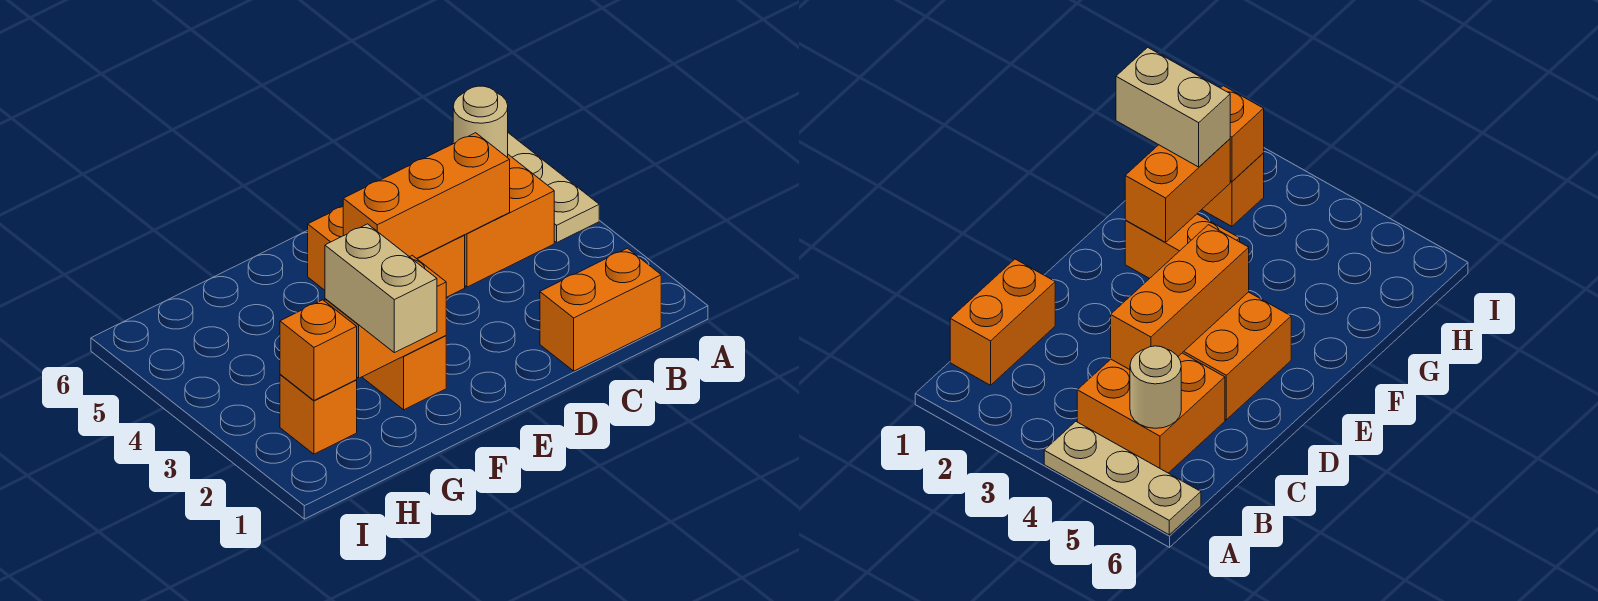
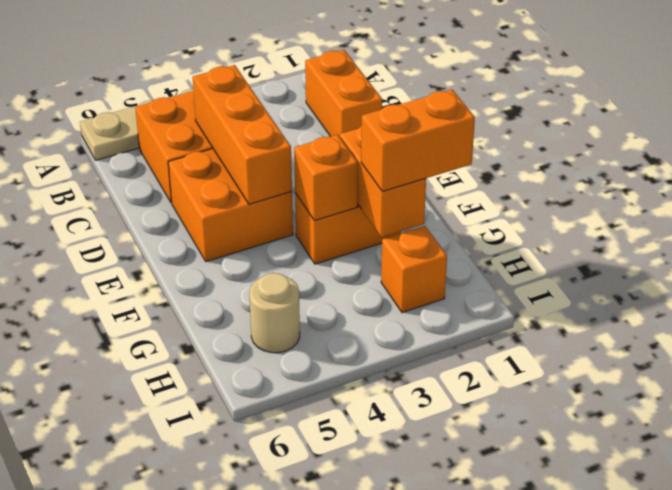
tan 1x1 round brick [453,86,508,158] -> tan 1x1 round brick moved to [249,273,300,353]
tan 1x2 brick [325,224,437,353] -> orange 1x2 brick [361,89,475,191]
orange 1x1 brick [280,300,357,400] -> orange 1x1 brick moved to [294,135,358,221]

